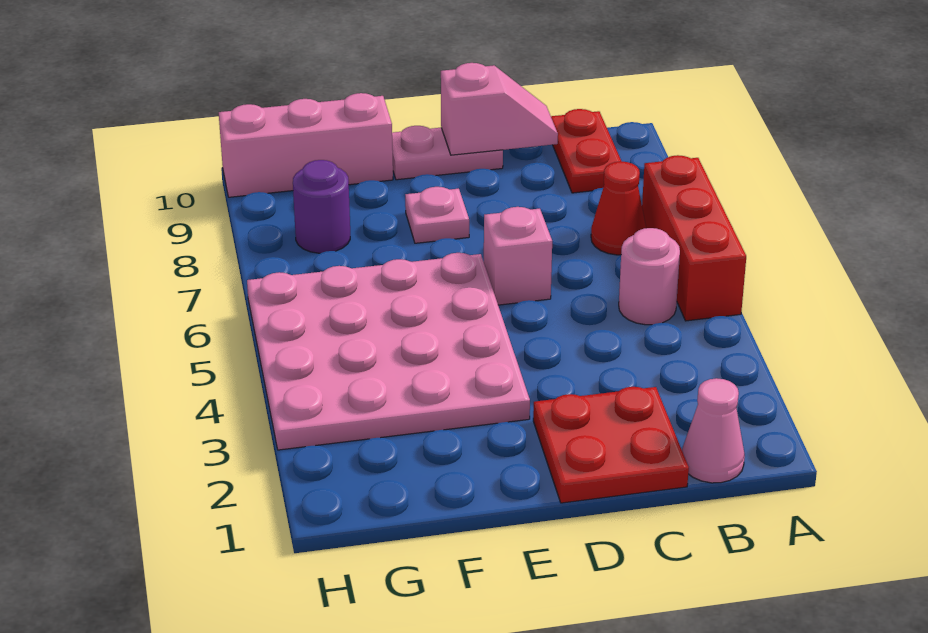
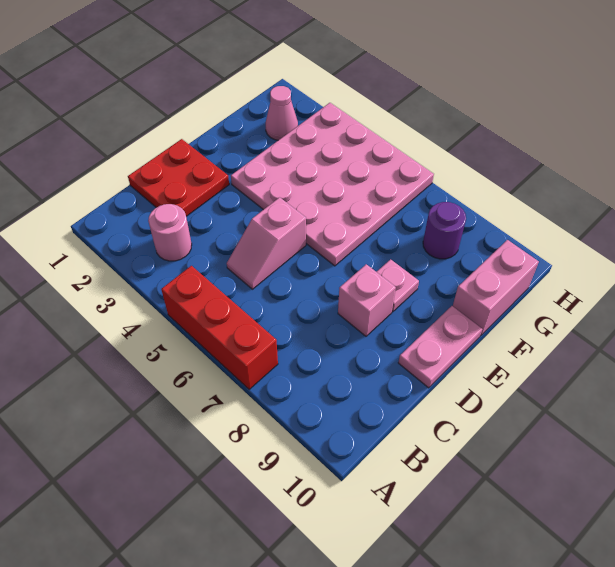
pink 1x1 cone [682,378,745,483] -> pink 1x1 cone moved to [266,86,298,140]
pink 1x1 round brick [619,228,680,325] -> pink 1x1 round brick moved to [148,204,192,261]
red 1x1 cone [591,161,646,255] -> none
red 1x2 plate [551,109,621,193] -> none
pink 1x2 slope [441,63,558,155] -> pink 1x2 slope moved to [227,197,306,289]
pink 1x1 brick [484,207,552,305] -> pink 1x1 brick moved to [338,264,396,336]
pink 1x3 brick [219,93,393,197] -> pink 1x2 brick [453,240,539,335]

